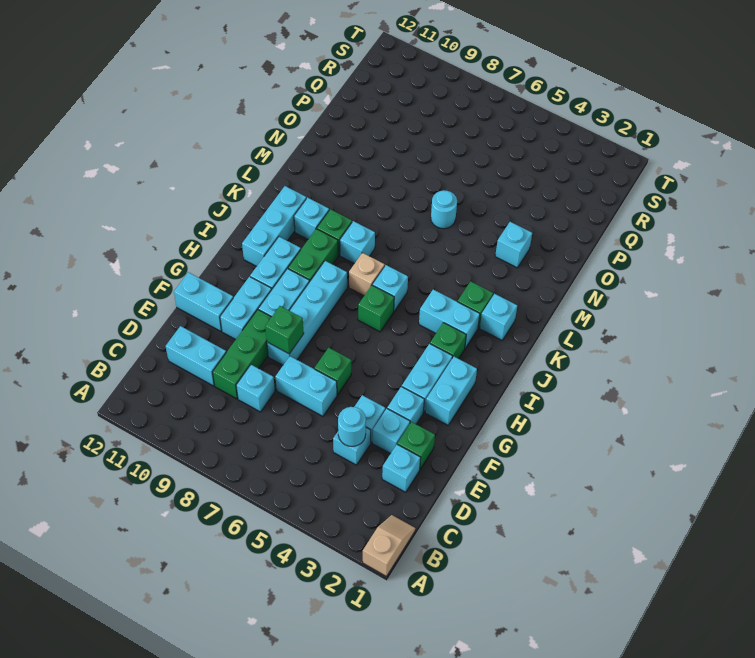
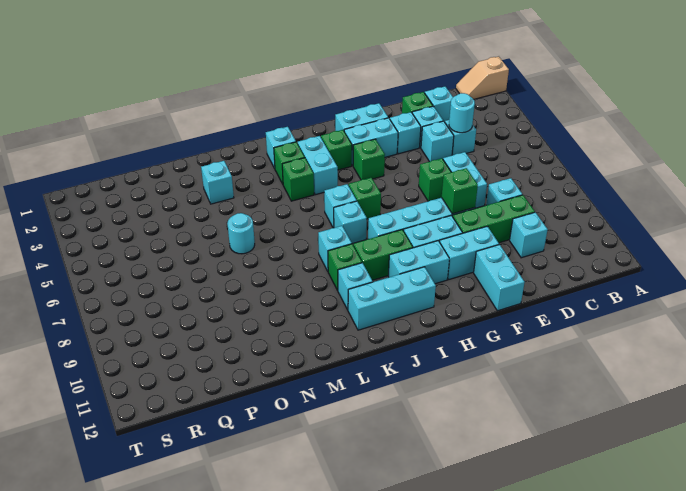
cyan 1x2 brick [166,326,226,386] -> cyan 1x1 brick [510,212,548,258]
none -> green 1x1 brick [353,139,385,180]
tan 1x1 brick [349,253,385,296] -> cyan 1x1 brick [334,201,367,244]
none -> green 1x1 brick [282,158,314,201]

